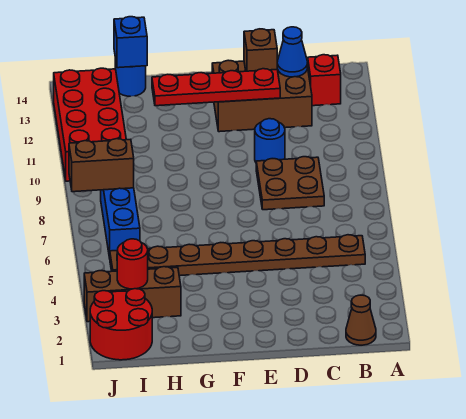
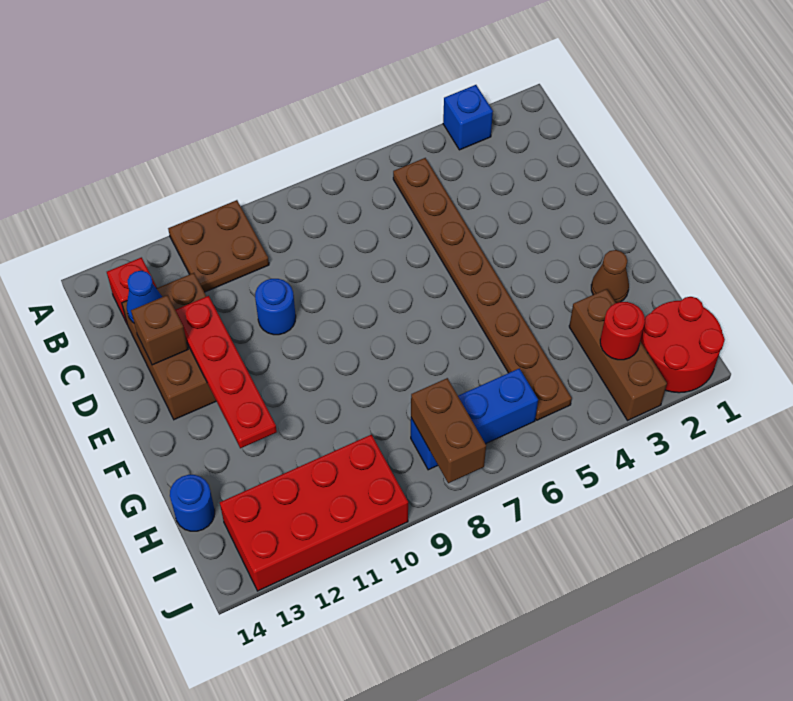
brown 1x1 cone [346,295,376,345] -> brown 1x1 cone moved to [591,250,629,303]
brown 2x2 plate [256,157,324,210] -> brown 2x2 plate moved to [168,200,269,292]
blue 1x1 brick [114,17,147,68] -> blue 1x1 brick moved to [443,85,493,150]

